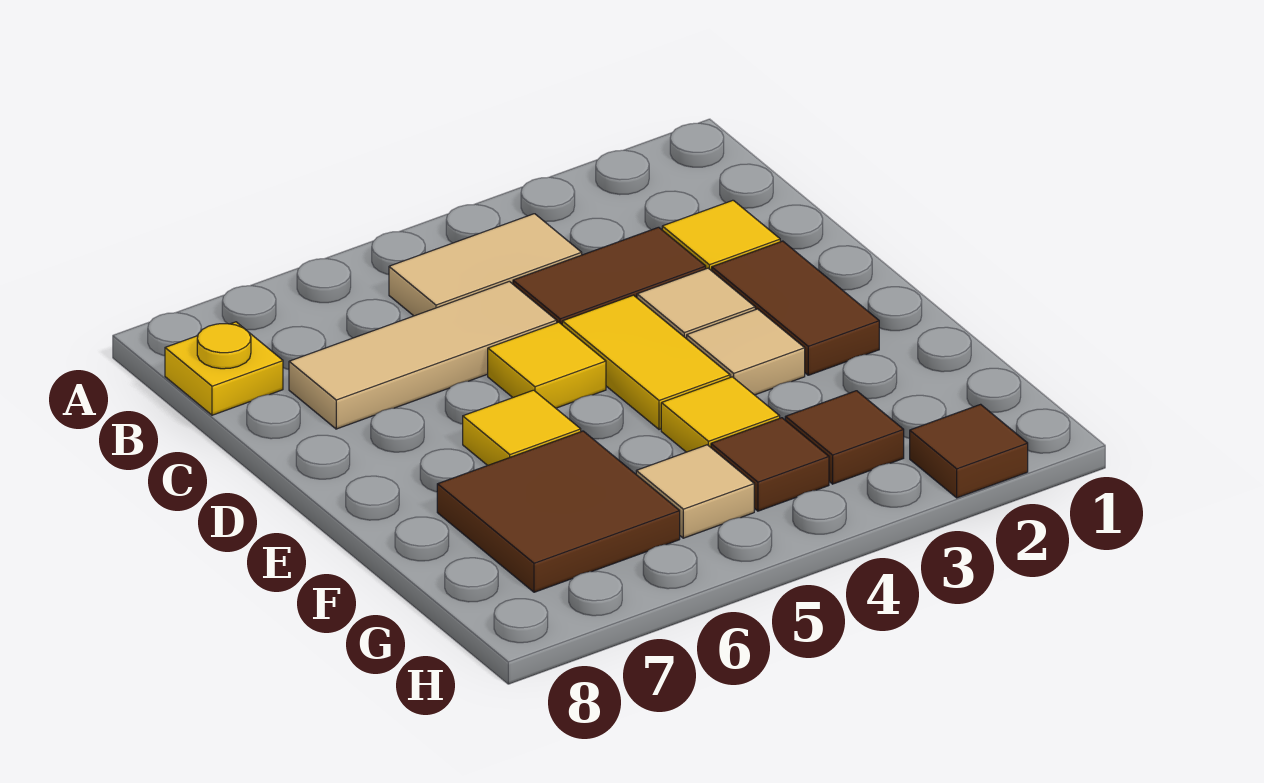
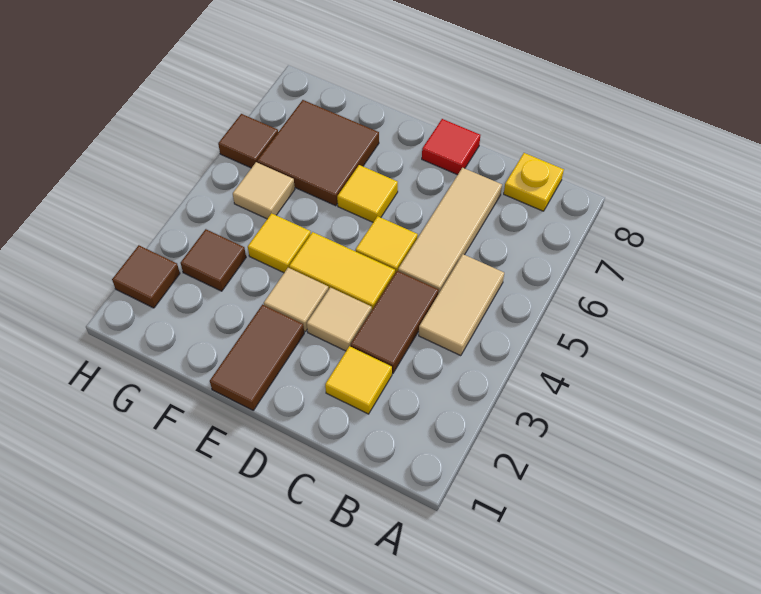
brown 1x2 tile [712,241,879,375] -> brown 1x2 tile turned to [210,305,304,410]
none -> red 1x1 tile [422,119,480,175]
brown 1x1 tile [711,418,829,511] -> brown 1x1 tile moved to [218,114,278,168]

